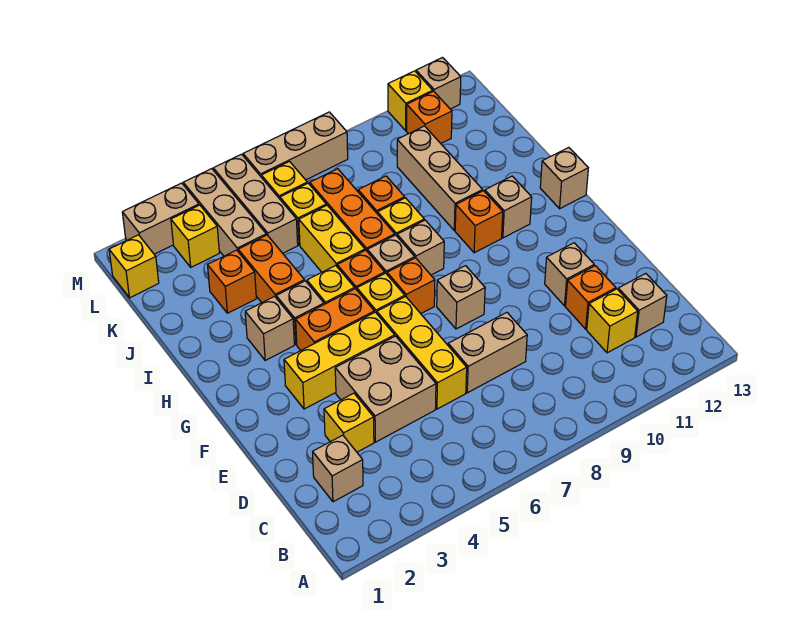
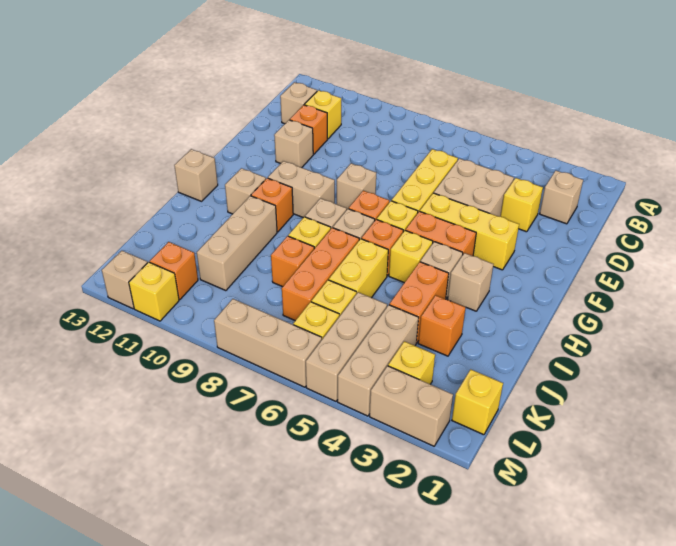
tan 1x2 brick [448,313,527,393] -> tan 1x2 brick moved to [268,161,335,218]

